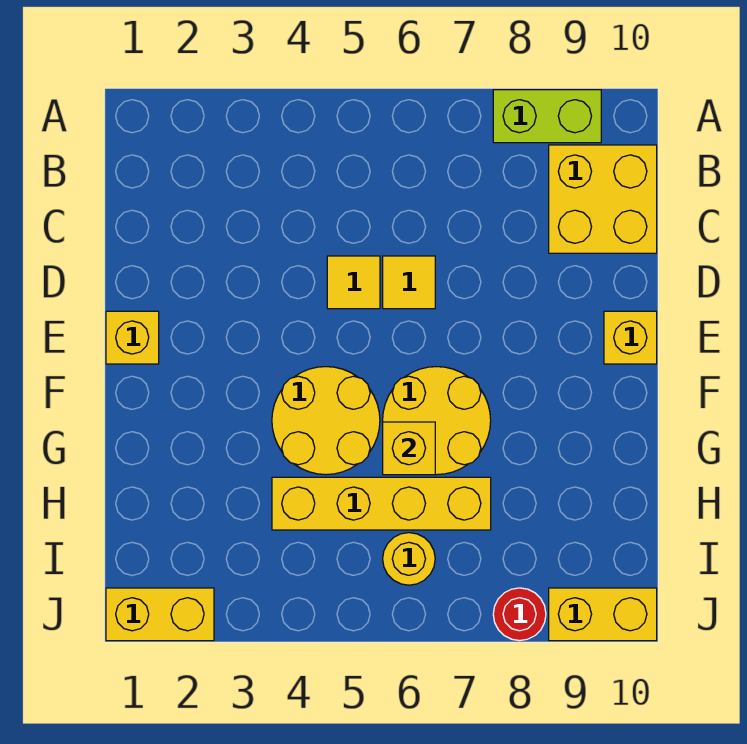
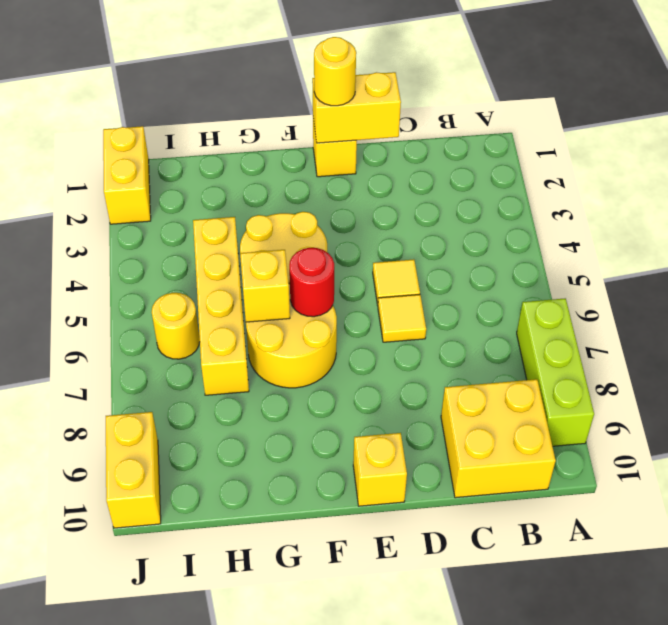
lime 1x2 brick [493,90,601,143] -> lime 1x3 brick [517,298,594,446]
none -> yellow 1x2 brick [312,72,401,143]
none -> yellow 1x1 round brick [314,37,356,106]
red 1x1 round brick [493,588,546,641] -> red 1x1 round brick moved to [289,248,334,317]

